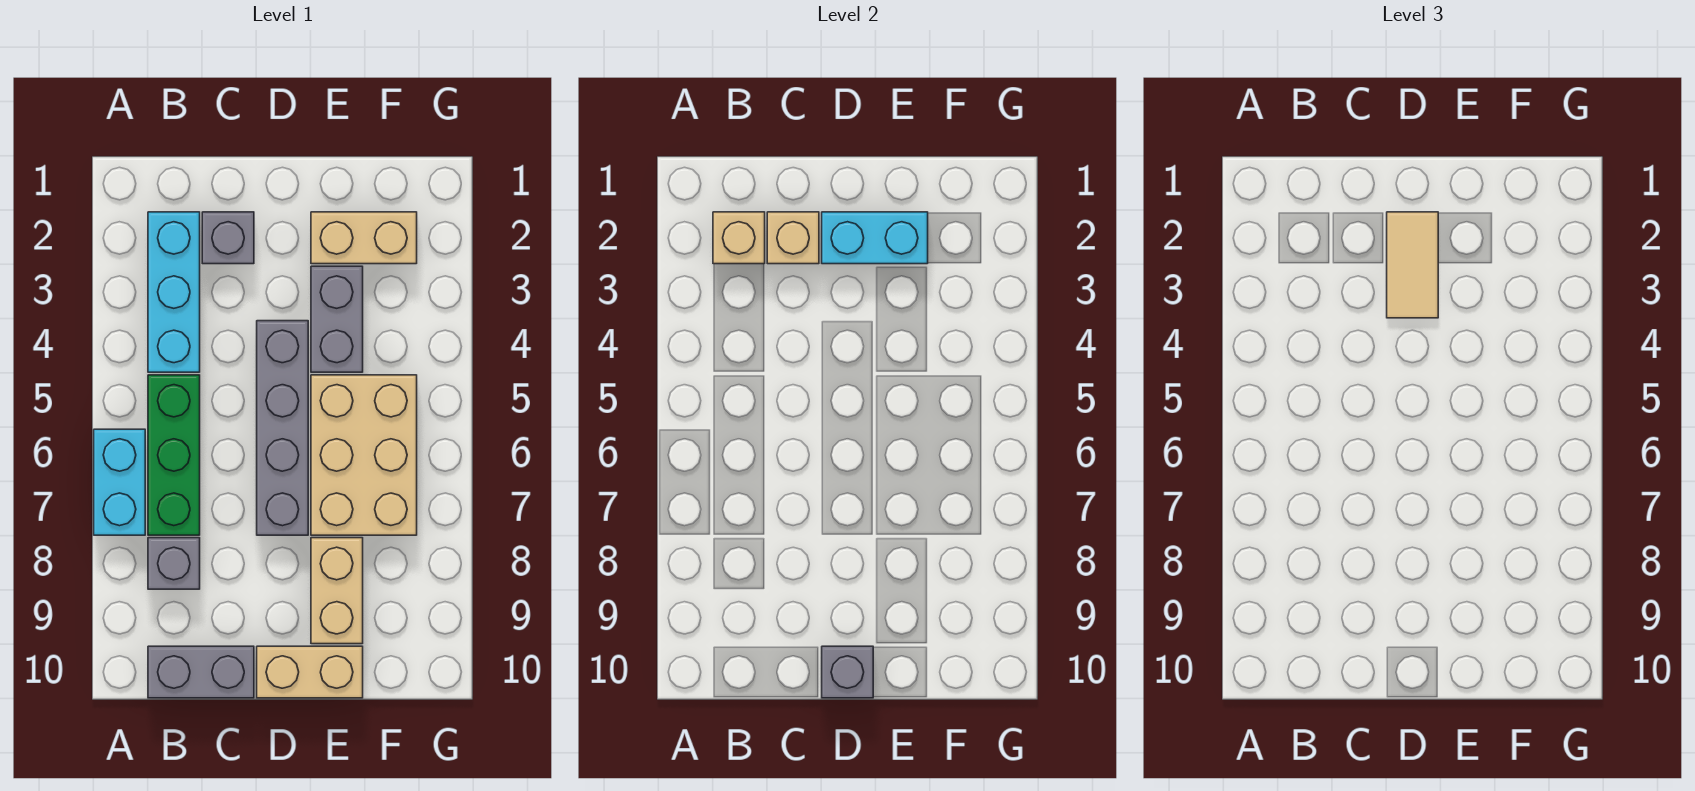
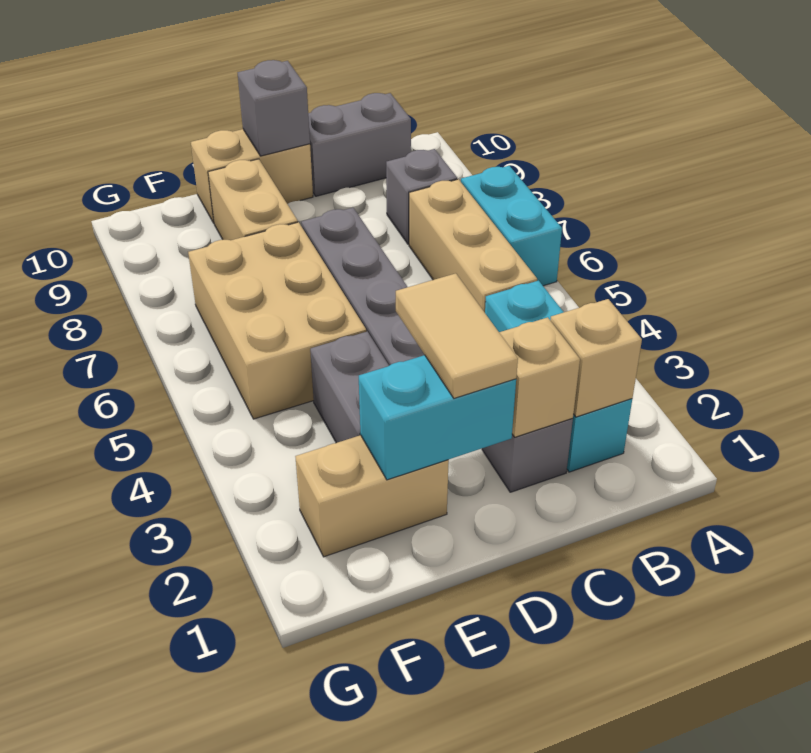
green 1x3 brick [148,375,200,535] -> tan 1x3 brick [409,179,537,312]

